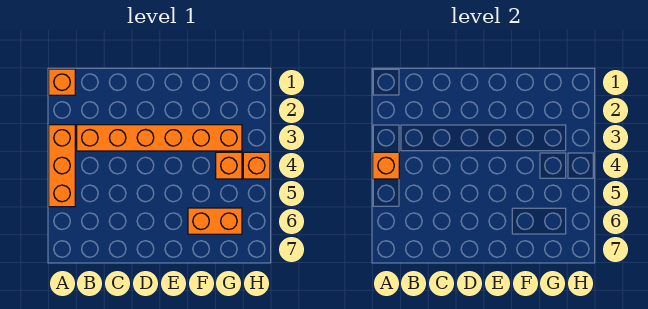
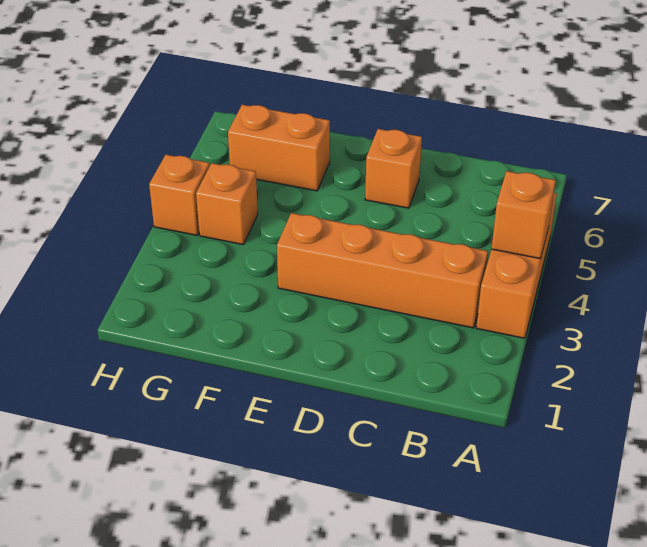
orange 1x1 brick [49,69,75,95] -> orange 1x1 brick moved to [365,129,422,208]
orange 1x6 brick [77,125,242,151] -> orange 1x4 brick [277,213,488,328]

